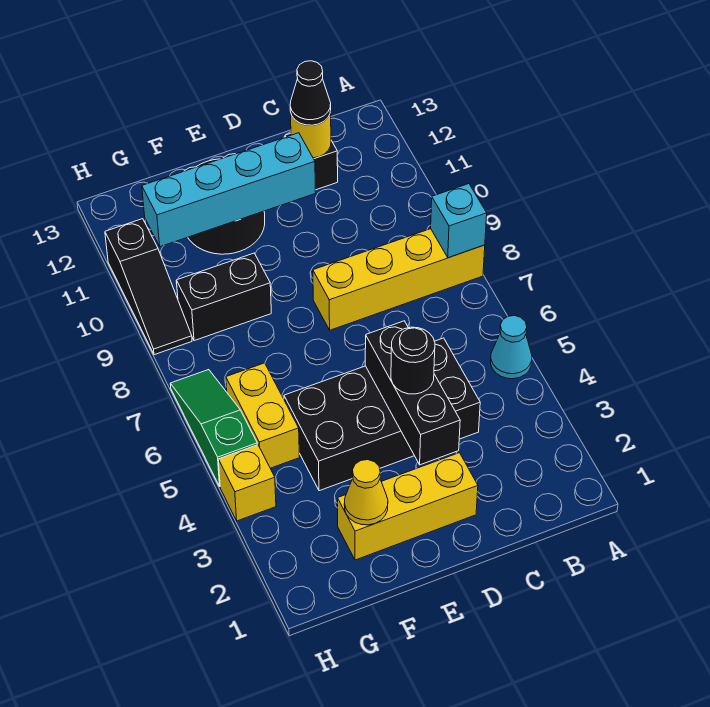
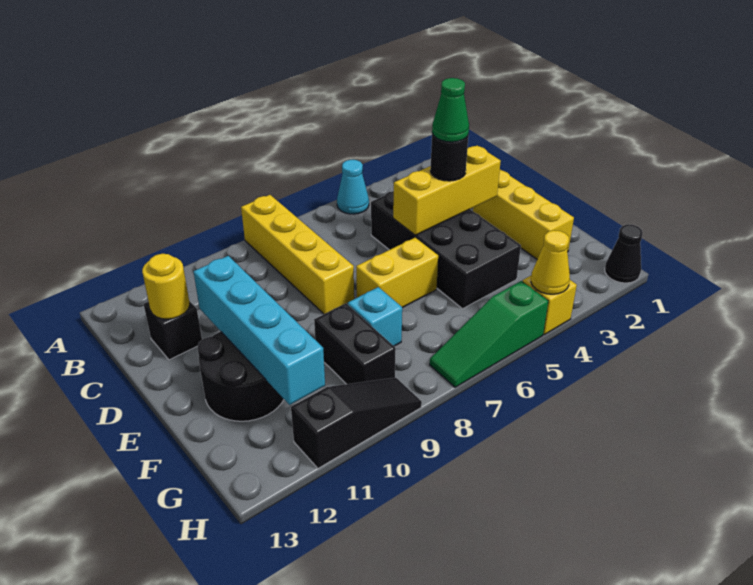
cyan 1x1 brick [431,184,487,258] -> cyan 1x1 brick moved to [348,287,402,346]
black 1x1 cone [290,61,331,125] -> black 1x1 cone moved to [605,224,643,283]
black 1x3 brick [365,321,460,465] -> yellow 1x3 brick [393,146,501,235]
none -> green 1x1 cone [432,78,469,142]
yellow 1x1 cone [344,460,388,525] -> yellow 1x1 cone moved to [531,230,570,294]
yellow 1x2 brick [226,363,300,468] -> yellow 1x2 brick moved to [356,238,438,308]

